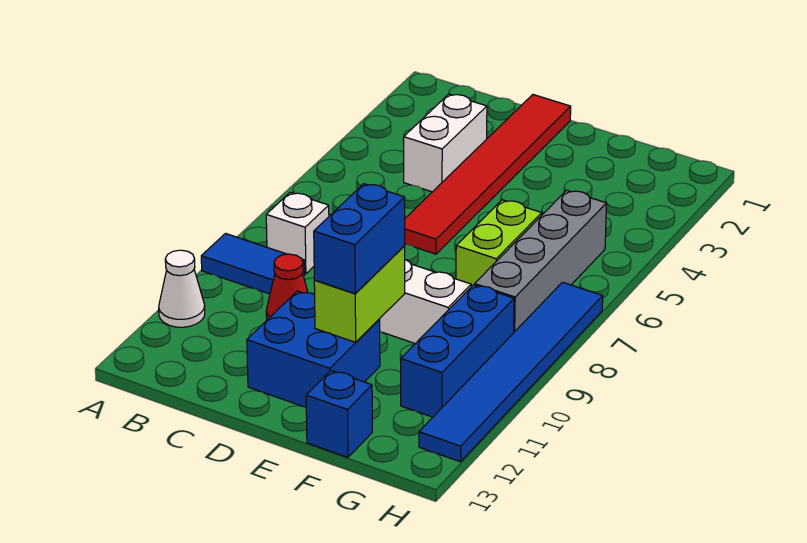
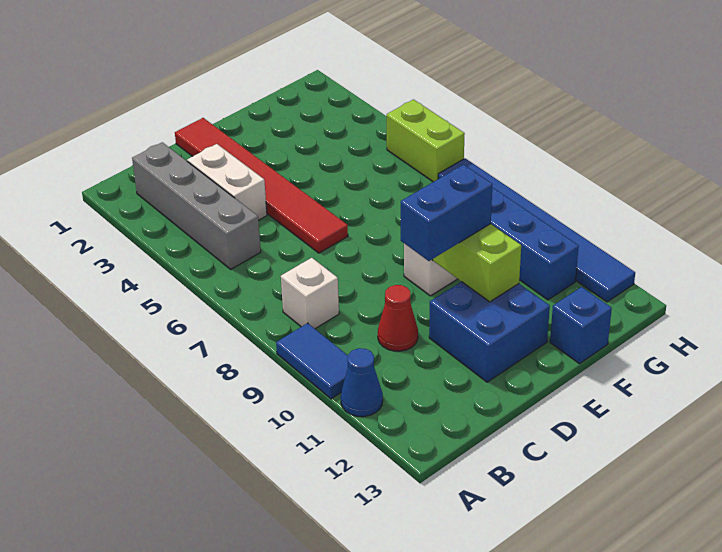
blue 1x2 tile [201,234,305,294] -> blue 1x2 tile turned to [276,323,348,399]
white 1x1 cone [159,250,205,327] -> blue 1x1 cone [341,348,383,417]
blue 1x2 brick [314,184,405,294] -> blue 1x2 brick turned to [401,165,492,261]
lime 1x2 brick [456,200,542,287] -> lime 1x2 brick moved to [387,100,465,182]
grey 1x4 brick [475,190,607,332] -> grey 1x4 brick moved to [132,142,261,269]

